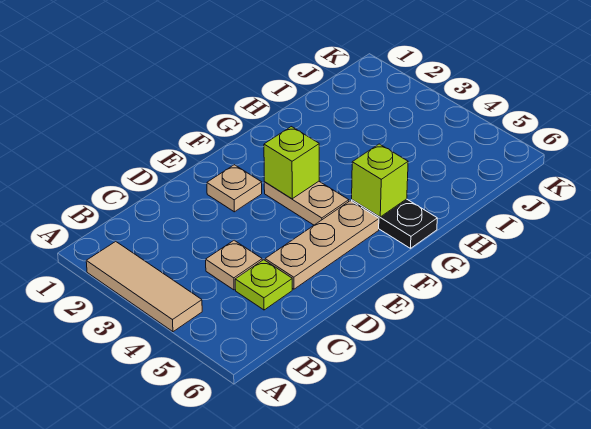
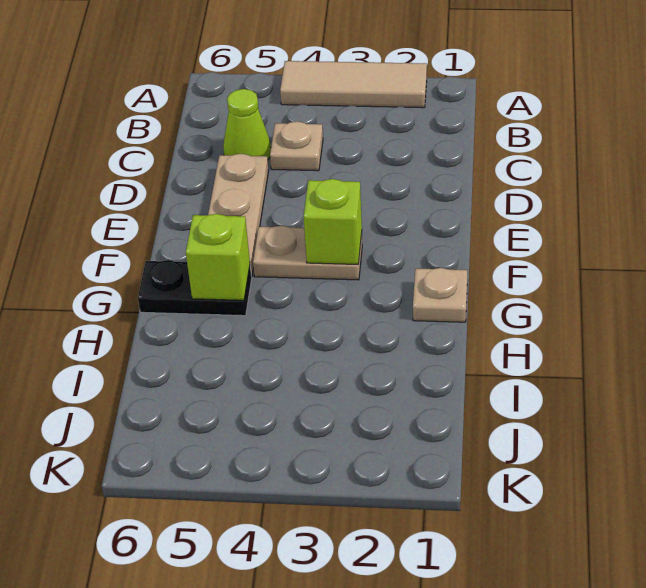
lime 1x1 plate [235,260,292,310] -> lime 1x1 cone [223,89,271,159]
tan 1x1 plate [207,165,262,212] -> tan 1x1 plate moved to [413,268,467,322]

